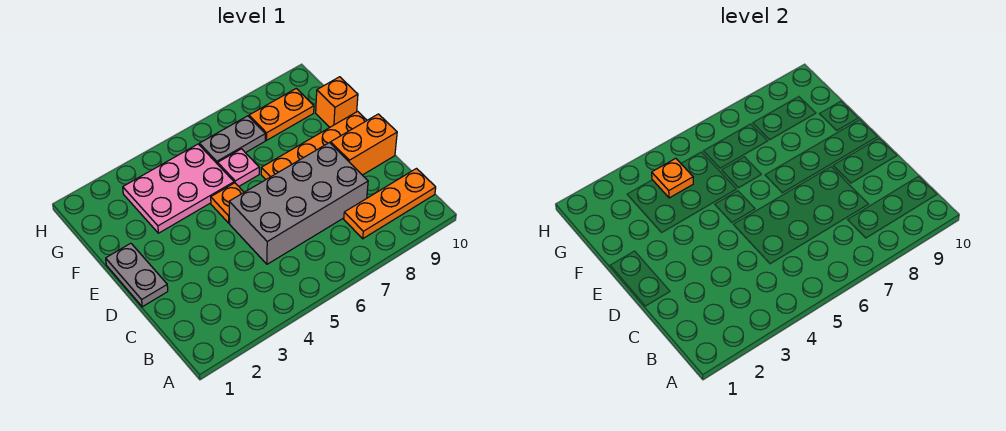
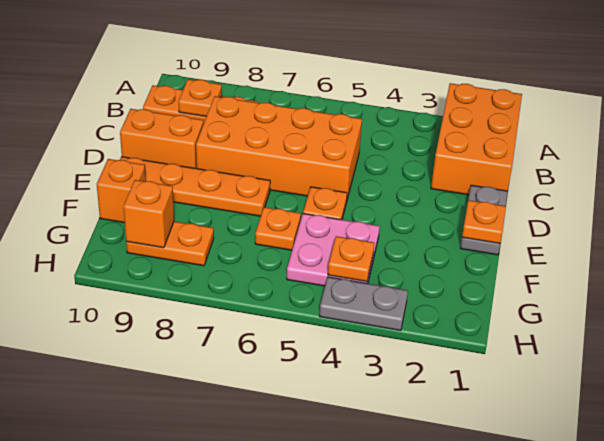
none -> orange 2x3 brick [431,83,522,195]
none -> orange 1x1 plate [178,79,222,117]
grey 2x4 brick [229,143,368,264] -> orange 2x4 brick [196,96,362,199]
none -> orange 1x1 plate [462,200,506,243]
pink 2x3 plate [123,144,234,233] -> pink 2x2 plate [287,214,380,286]
pink 1x1 plate [218,149,259,186] -> orange 1x1 plate [255,207,301,250]
grey 1x2 plate [199,116,265,164] -> grey 1x2 plate moved to [319,277,408,331]
none -> orange 1x1 brick [123,180,174,248]

